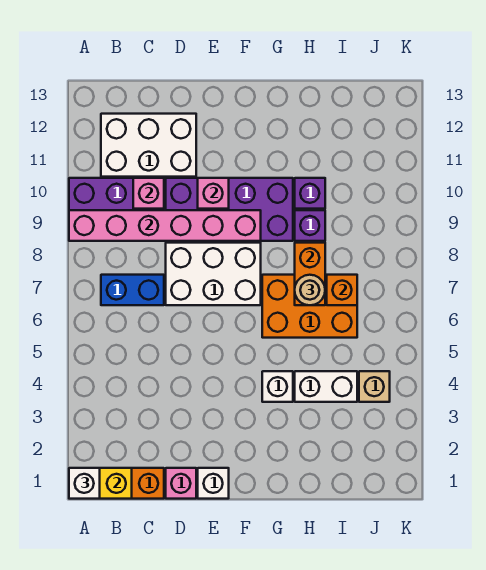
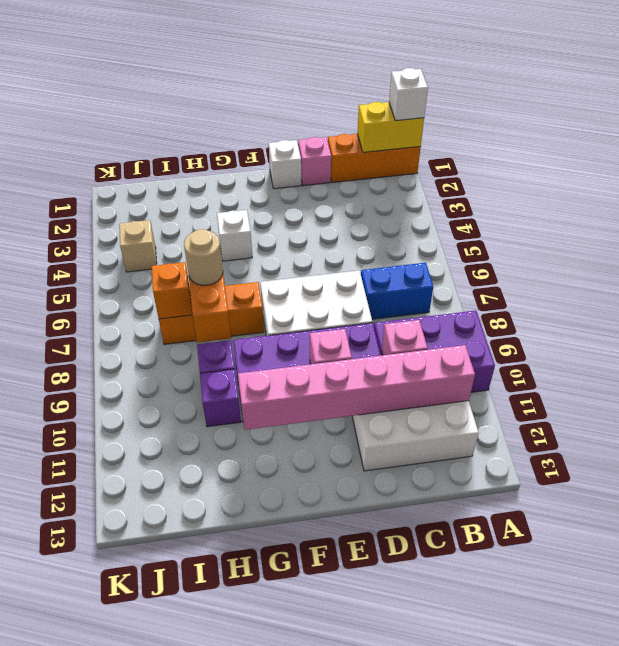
pink 1x6 brick [69,210,261,241] -> pink 1x6 brick moved to [238,345,475,430]
orange 2x3 brick [262,275,357,338] -> orange 1x3 brick [159,282,264,344]
white 1x2 brick [295,371,357,402] -> none

